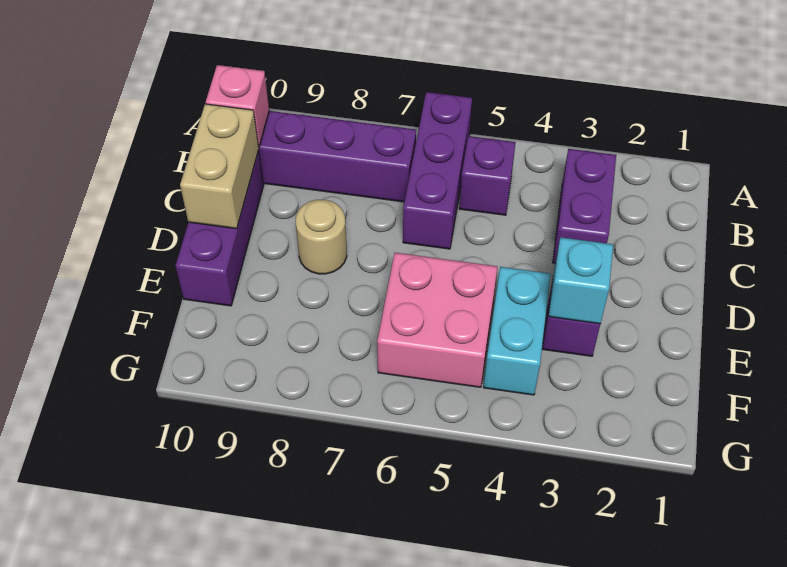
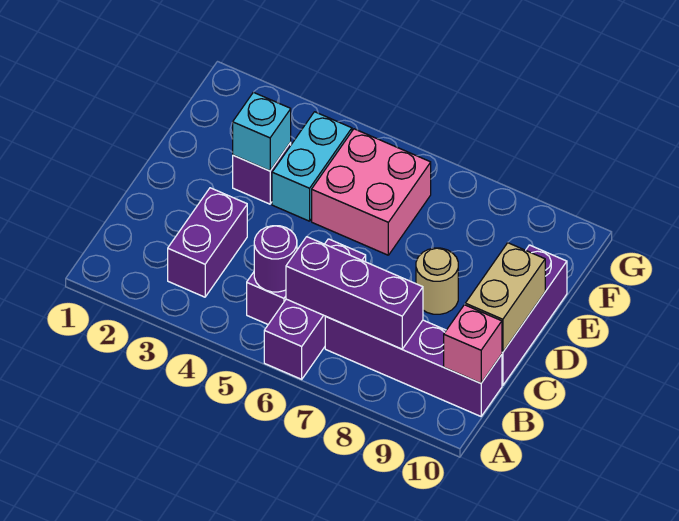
none -> purple 1x1 round brick [254,226,297,292]
none -> purple 1x3 brick [286,237,423,349]

